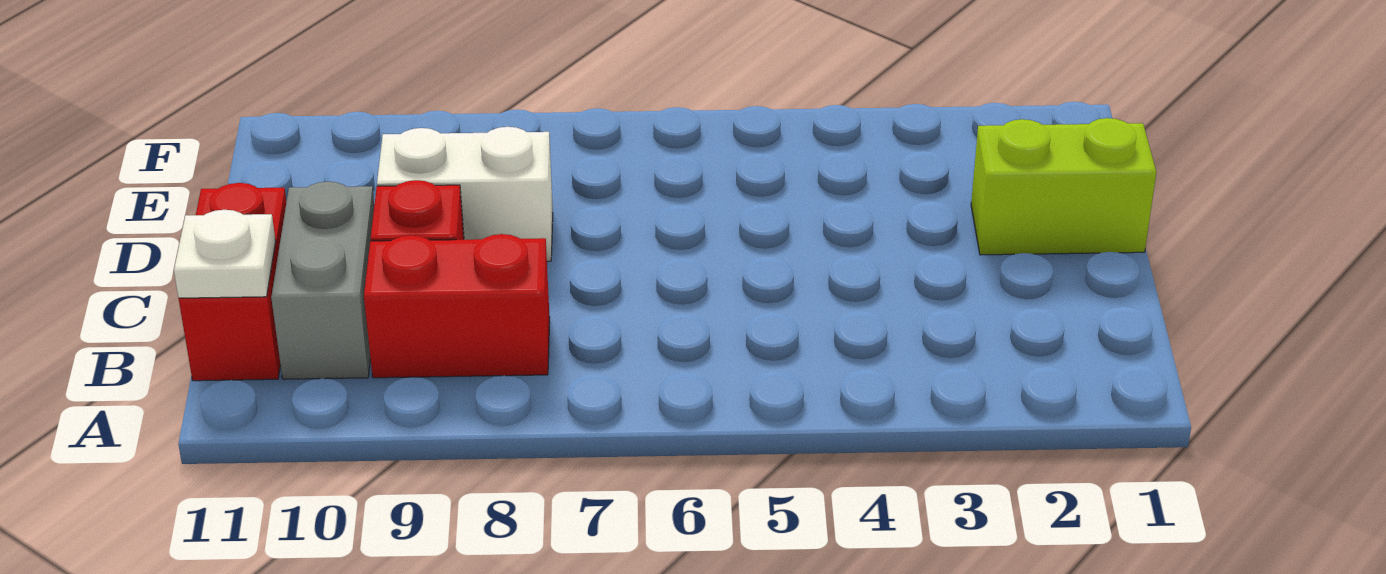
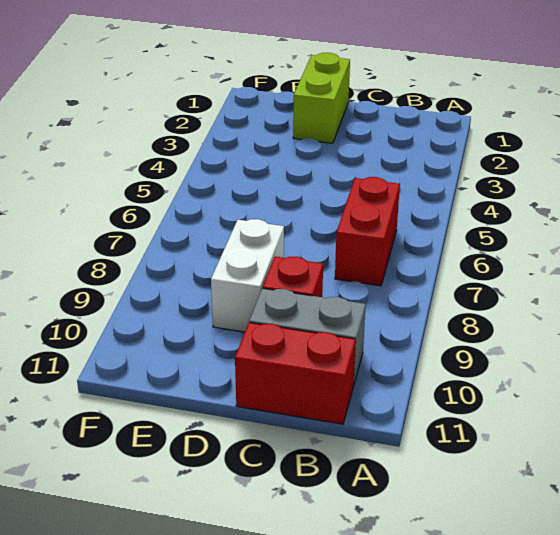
red 1x2 brick [364,234,550,378] -> red 1x2 brick moved to [335,177,400,286]
white 1x1 plate [174,210,276,298] -> none

